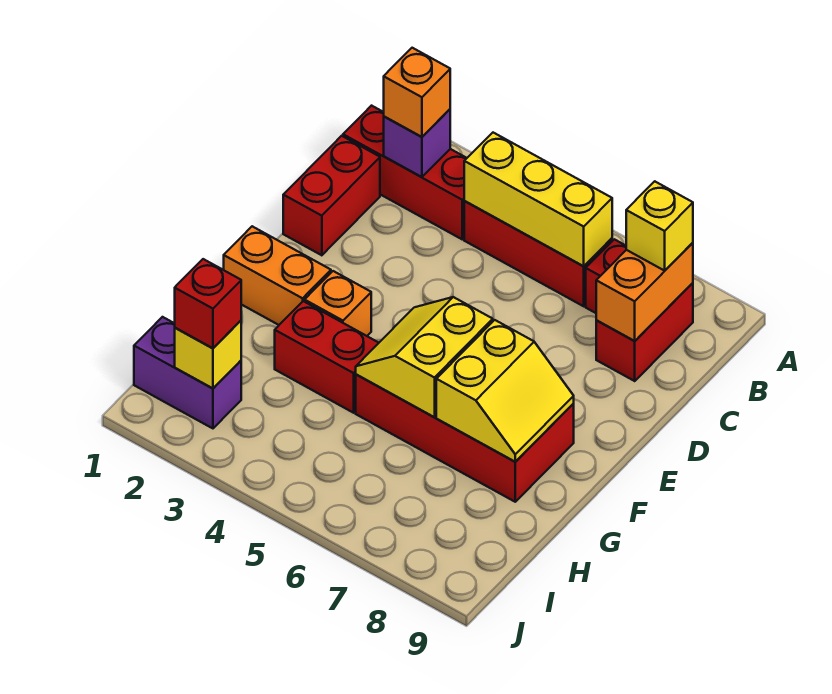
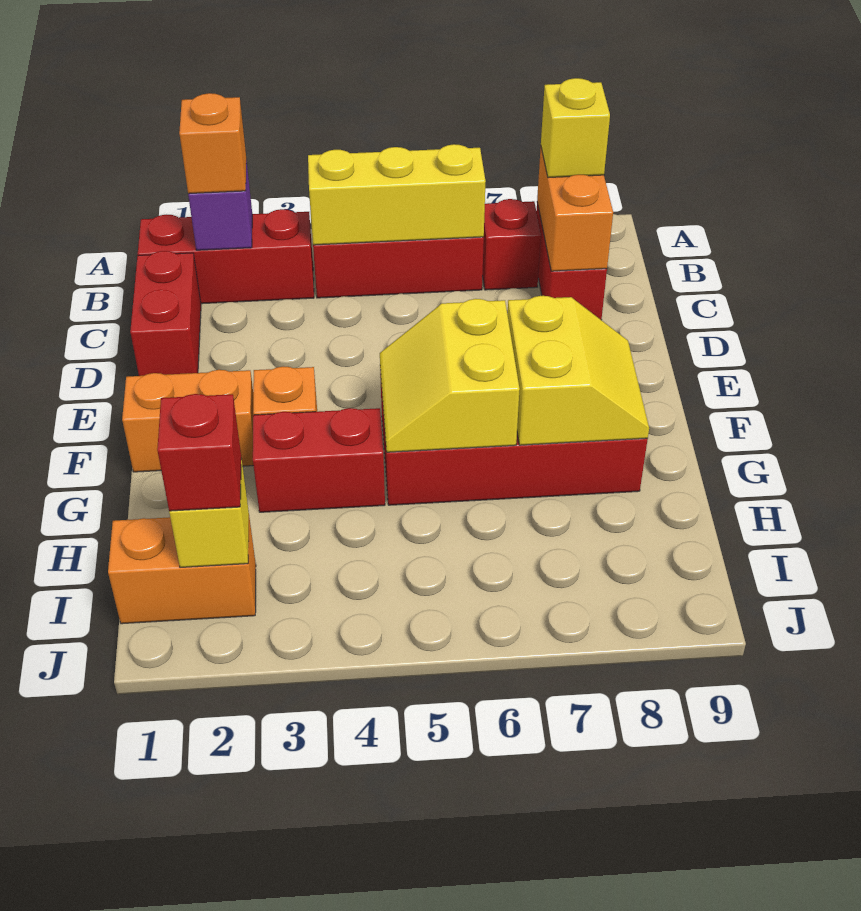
purple 1x2 brick [134,317,241,428] -> orange 1x2 brick [108,517,256,624]

